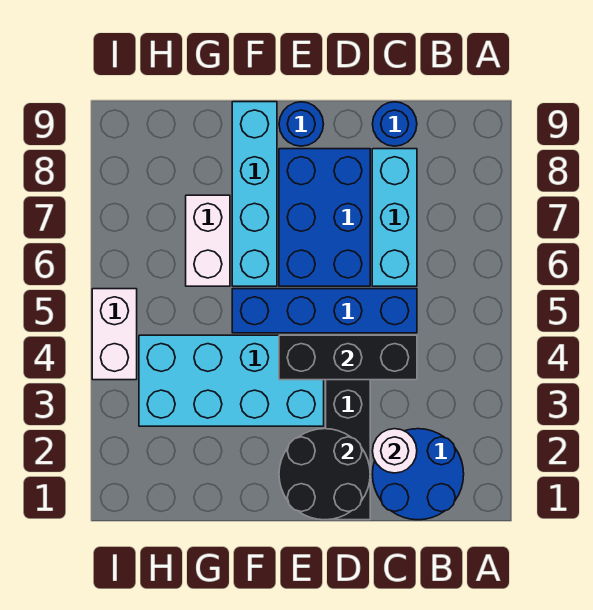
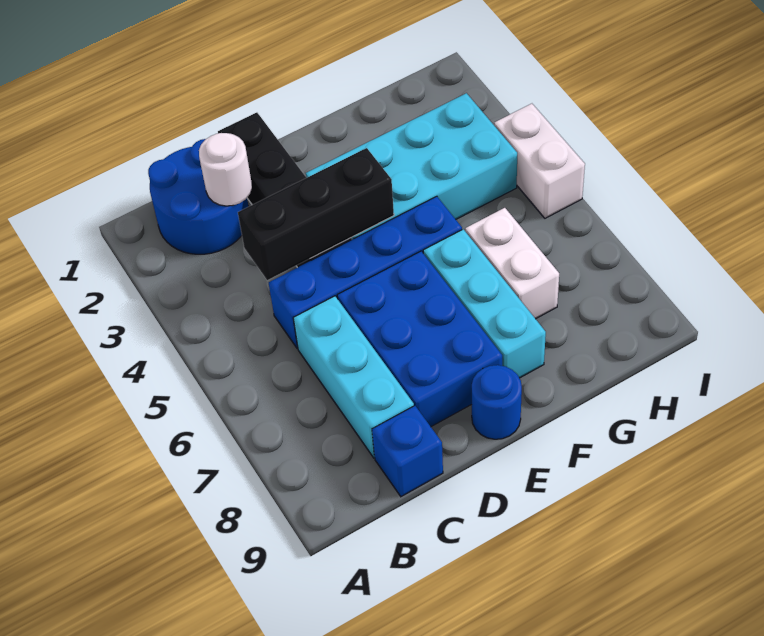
blue 1x1 round brick [373,102,417,146] -> blue 1x1 brick [372,406,443,497]
black 2x2 round brick [279,429,370,520] -> none
cyan 1x4 brick [232,102,277,286] -> cyan 1x3 brick [423,229,546,378]

